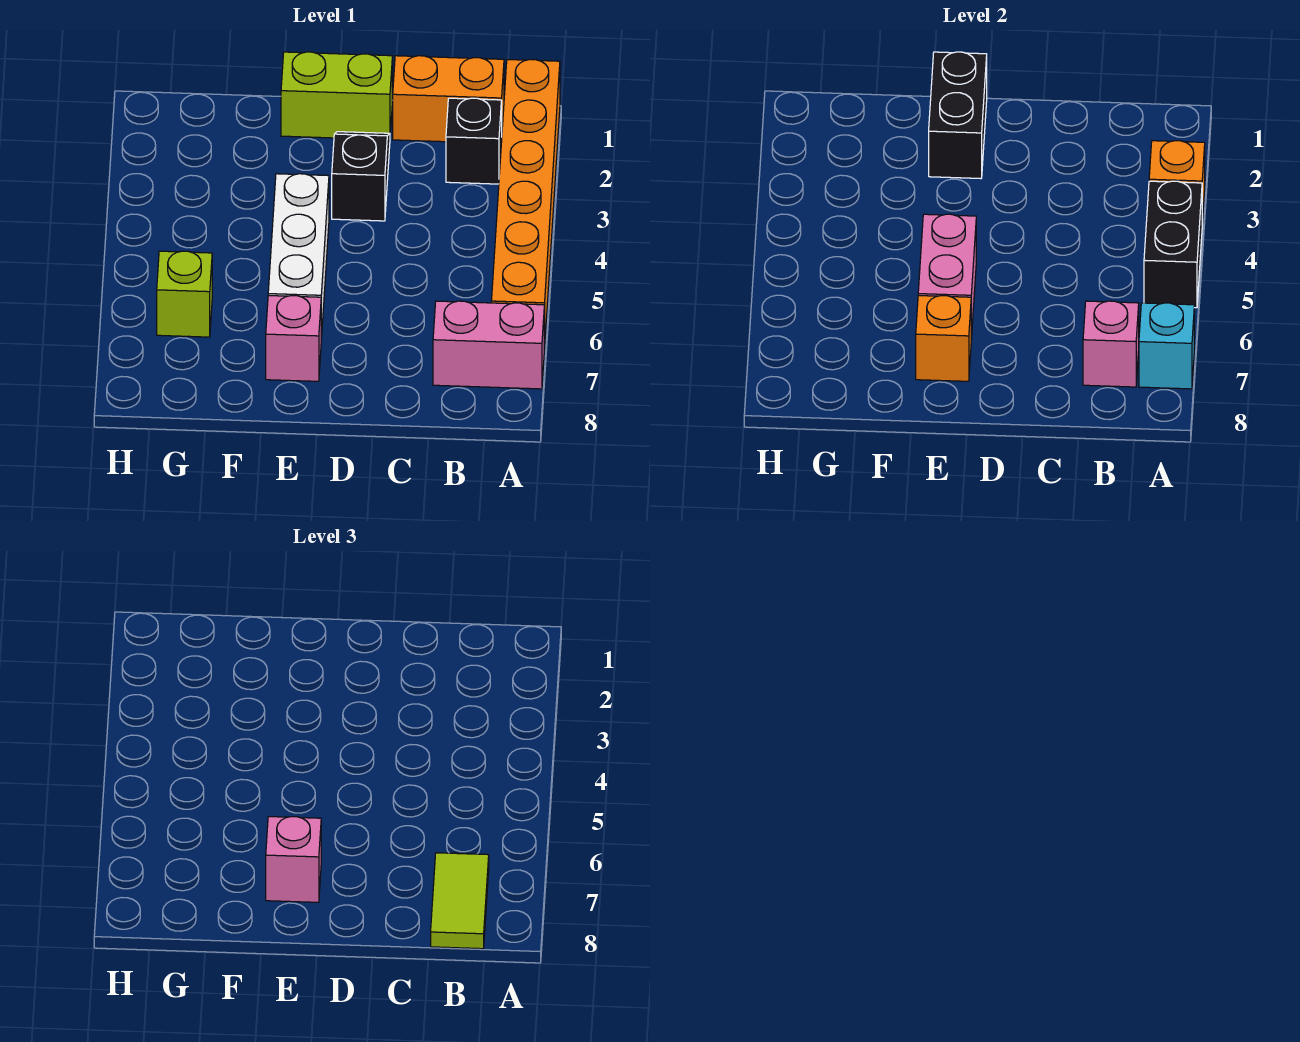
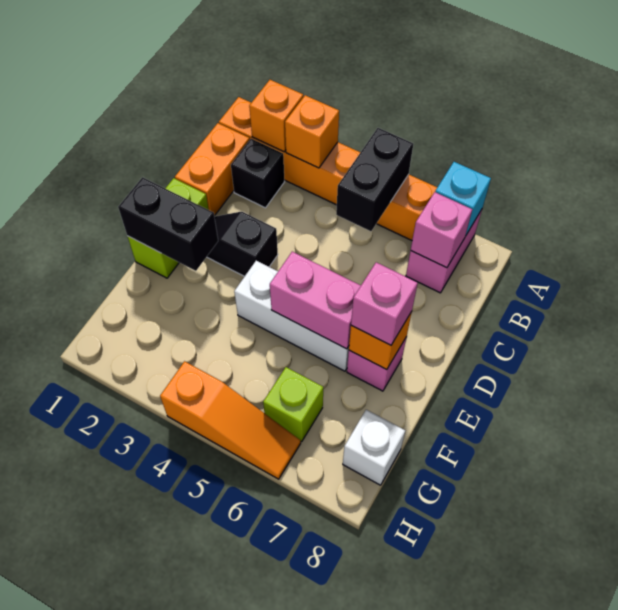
none -> orange 1x1 brick [249,80,303,152]
black 1x2 brick [1144,181,1202,308] -> black 1x2 brick turned to [336,128,413,231]
lime 1x2 tile [431,853,489,949] -> none
none -> white 1x1 brick [343,410,405,485]
none -> orange 1x3 slope [160,361,301,479]

